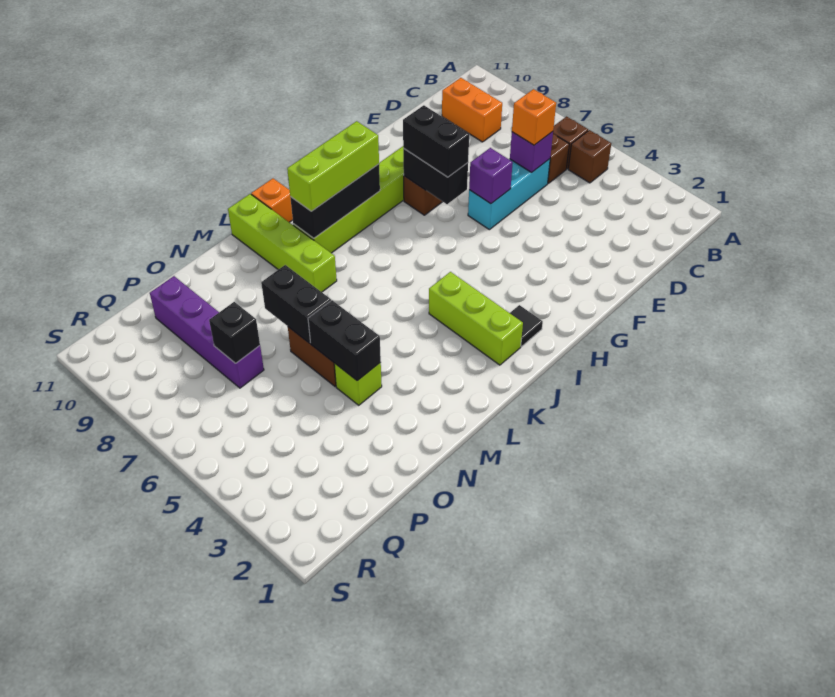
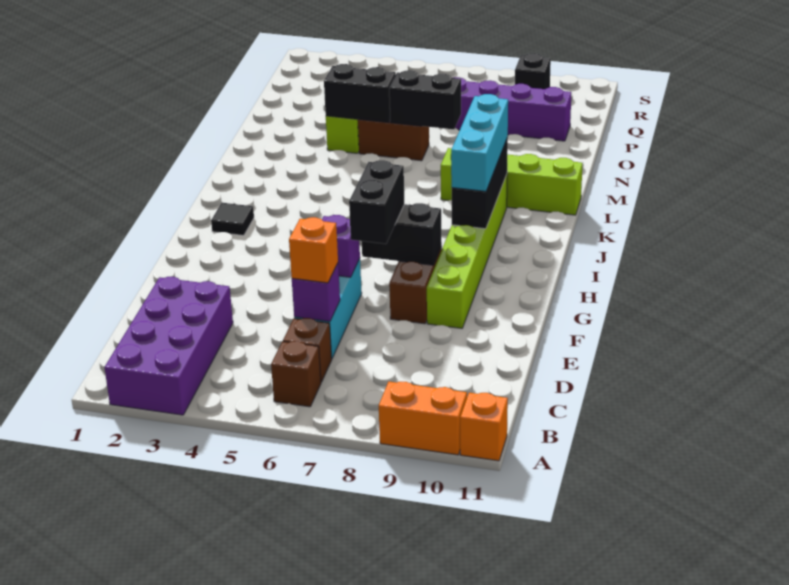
none -> purple 2x4 brick [104,277,233,415]
brown 1x1 brick [568,130,611,183] -> none
orange 1x2 brick [442,78,502,142] -> orange 1x2 brick moved to [379,382,467,455]
black 1x2 brick [403,105,469,177] -> black 1x2 brick turned to [349,160,404,244]
lime 1x3 brick [287,121,379,211] -> cyan 1x3 brick [451,94,508,191]
lime 1x3 brick [429,272,523,365] -> none
orange 1x1 brick [251,179,293,222] -> orange 1x1 brick moved to [460,393,508,461]
black 1x1 brick [209,302,260,363] -> black 1x1 brick moved to [515,53,551,89]

